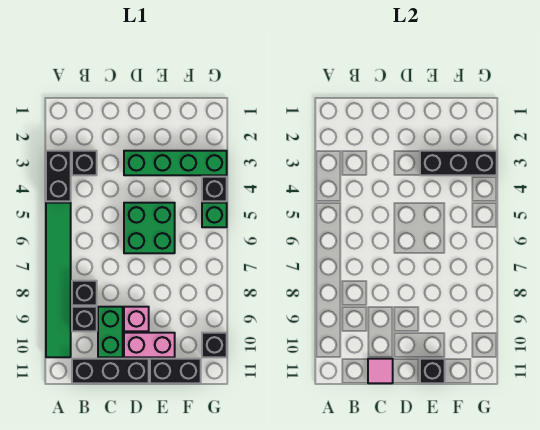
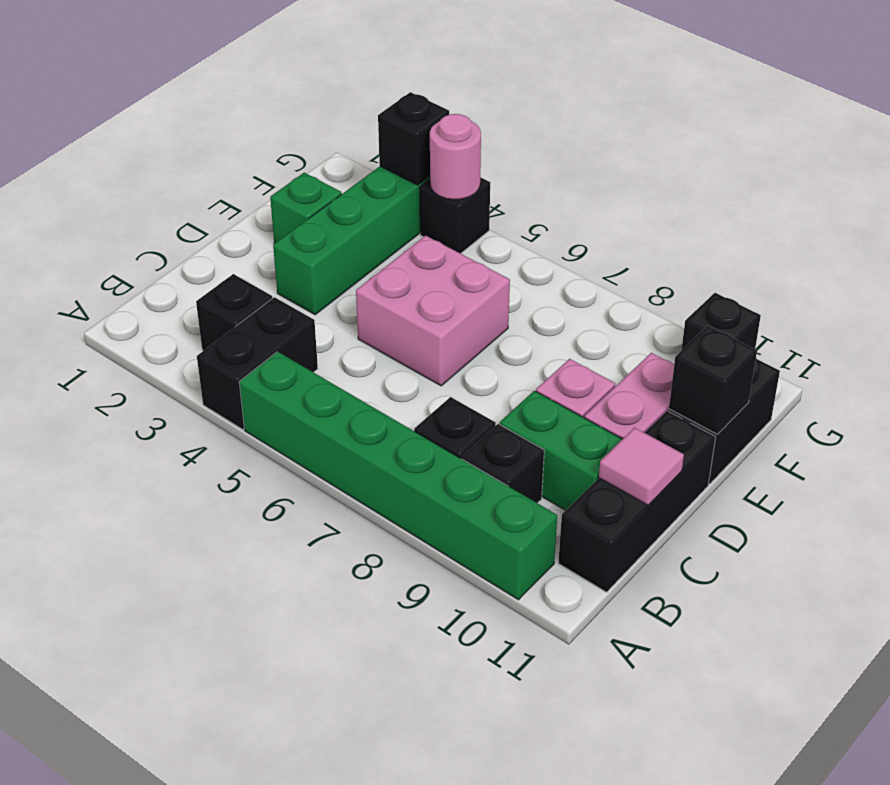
black 1x2 brick [46,151,71,201] -> black 1x2 brick turned to [197,297,318,429]
green 1x6 tile [46,203,71,357] -> green 1x6 brick [239,352,557,600]
green 2x2 brick [124,203,175,253] -> pink 2x2 brick [356,236,510,386]
black 1x3 brick [420,151,497,175] -> black 1x1 brick [378,92,449,185]
none -> pink 1x1 round brick [430,114,481,200]
green 1x1 brick [202,203,227,227] -> green 1x1 brick moved to [270,173,342,244]

